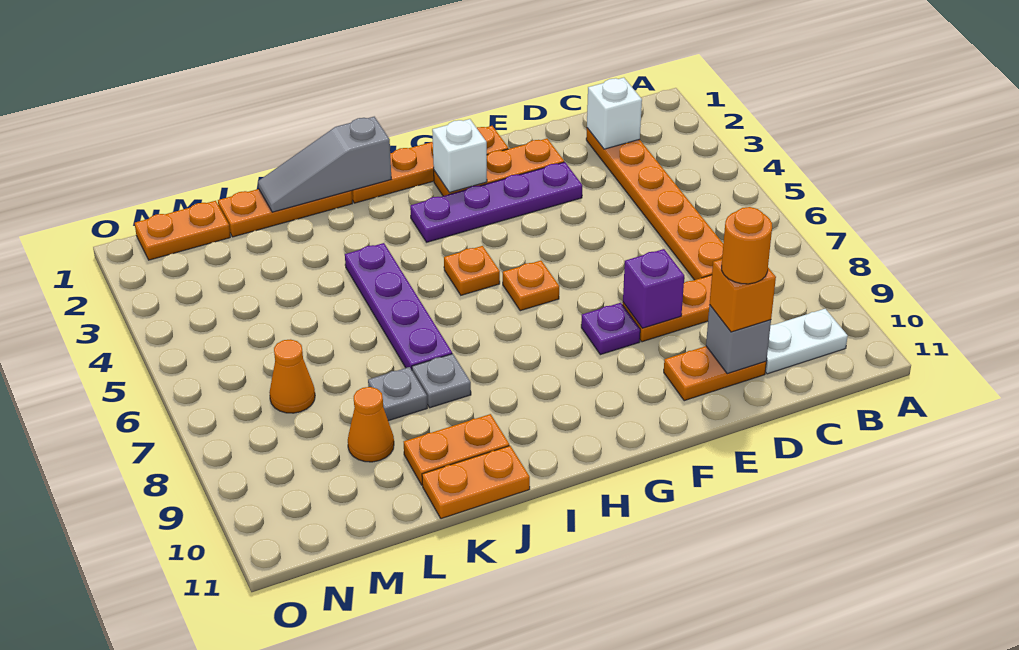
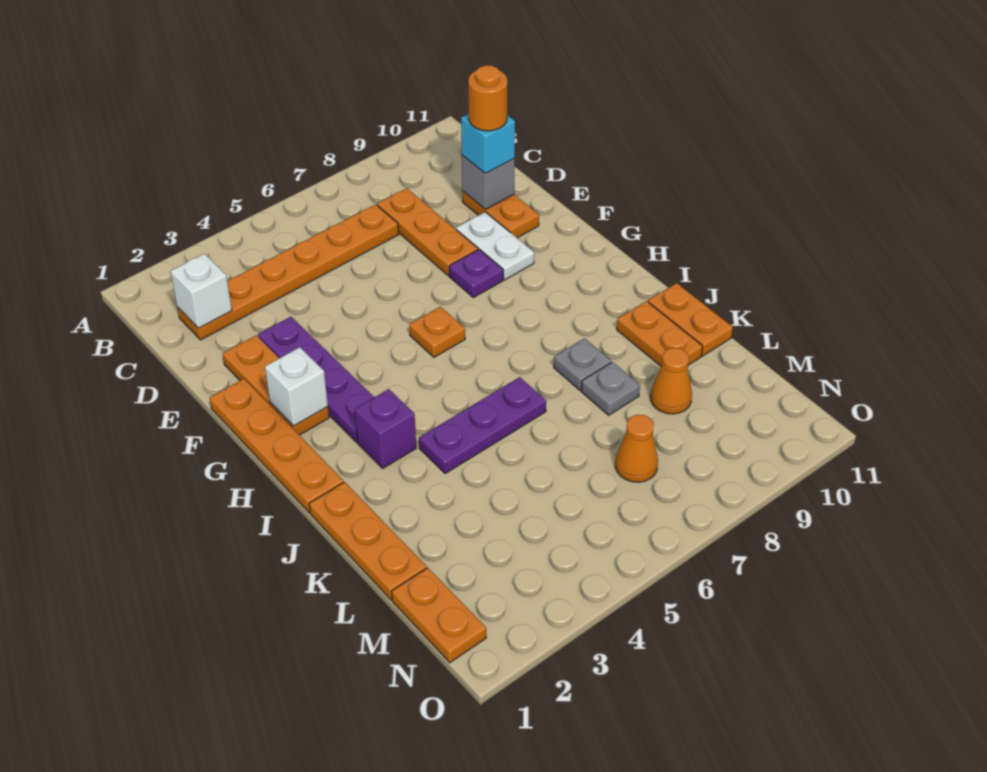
white 1x2 plate [765,309,848,374] -> white 1x2 plate moved to [456,212,534,280]
orange 1x1 brick [710,259,776,332] -> cyan 1x1 brick [461,114,515,173]
purple 1x1 brick [623,249,684,328] -> purple 1x1 brick moved to [355,389,416,468]
orange 1x1 plate [444,246,500,295] -> none
grey 1x3 slope [258,117,391,212] -> none
purple 1x4 plate [345,243,452,370] -> purple 1x3 plate [419,377,546,474]

